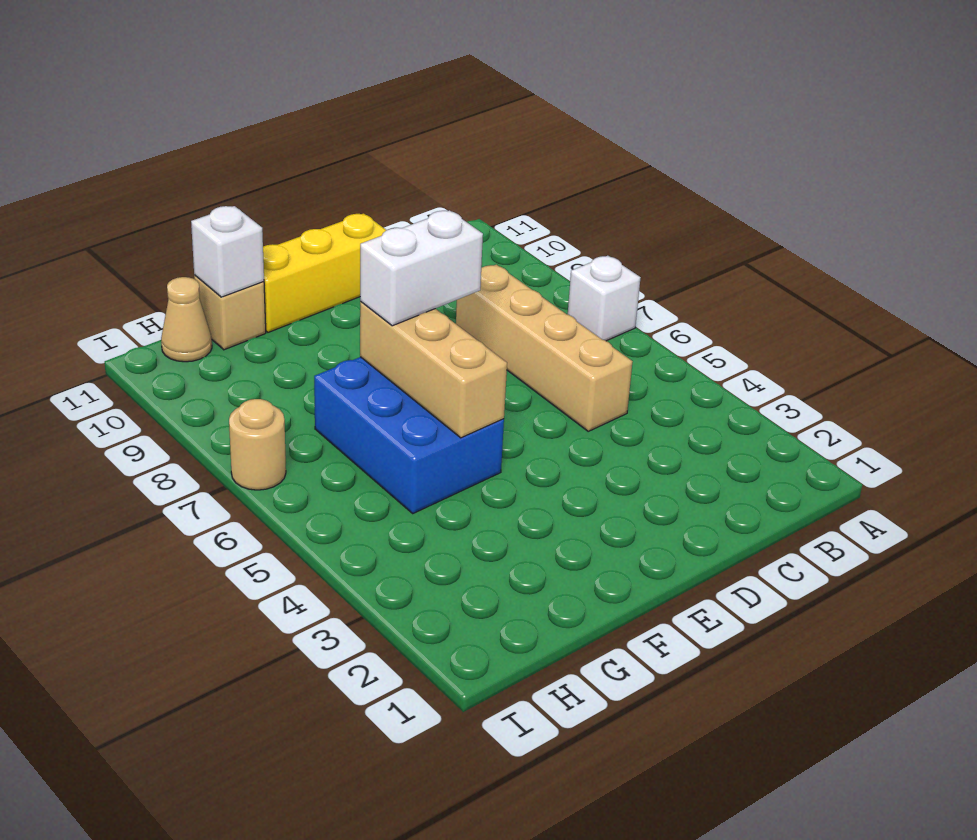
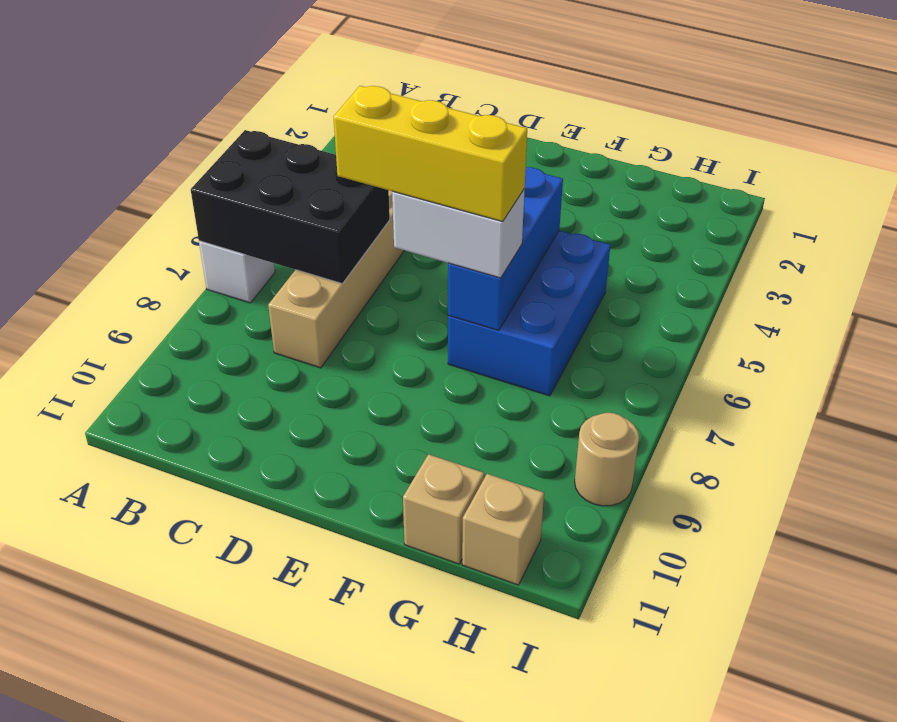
none -> black 2x3 brick [191,130,390,284]
yellow 1x3 brick [263,213,386,332] -> yellow 1x3 brick moved to [333,86,527,222]
tan 1x3 brick [360,301,507,438] -> blue 1x3 brick [448,167,563,331]
white 1x1 brick [191,206,264,297] -> none
tan 1x1 cone [161,277,212,362] -> tan 1x1 brick [462,474,544,585]
tan 1x1 round brick [229,399,286,490] -> tan 1x1 round brick moved to [575,413,639,506]

